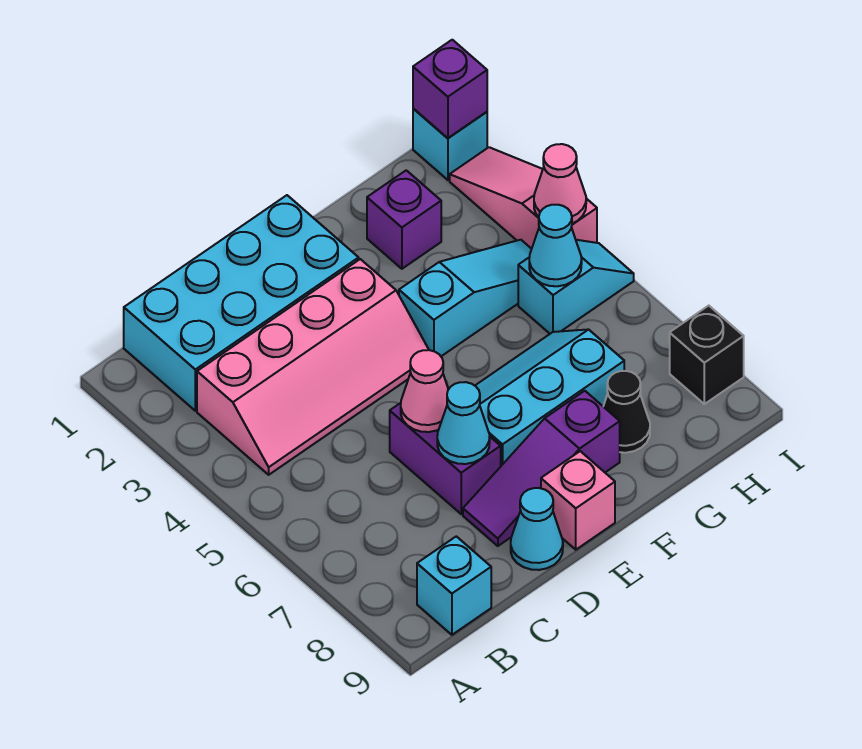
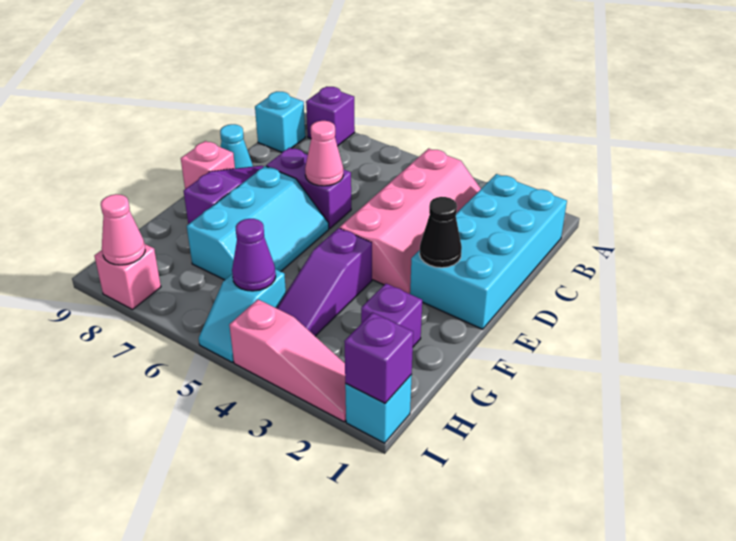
none -> purple 1x1 brick [306,87,355,146]
pink 2x4 slope [197,259,429,475] -> pink 2x4 slope turned to [340,149,481,294]
cyan 1x1 cone [437,382,490,464] -> none
cyan 1x3 slope [399,240,531,356] -> purple 1x3 slope [277,228,372,336]
black 1x1 cone [603,371,650,453] -> black 1x1 cone moved to [419,197,462,268]
cyan 1x1 cone [529,205,582,286] -> purple 1x1 cone [232,219,276,291]
pink 1x1 cone [534,144,586,223] -> pink 1x1 cone moved to [101,194,145,265]
black 1x1 brick [670,306,744,404] -> pink 1x1 brick [95,244,161,310]

